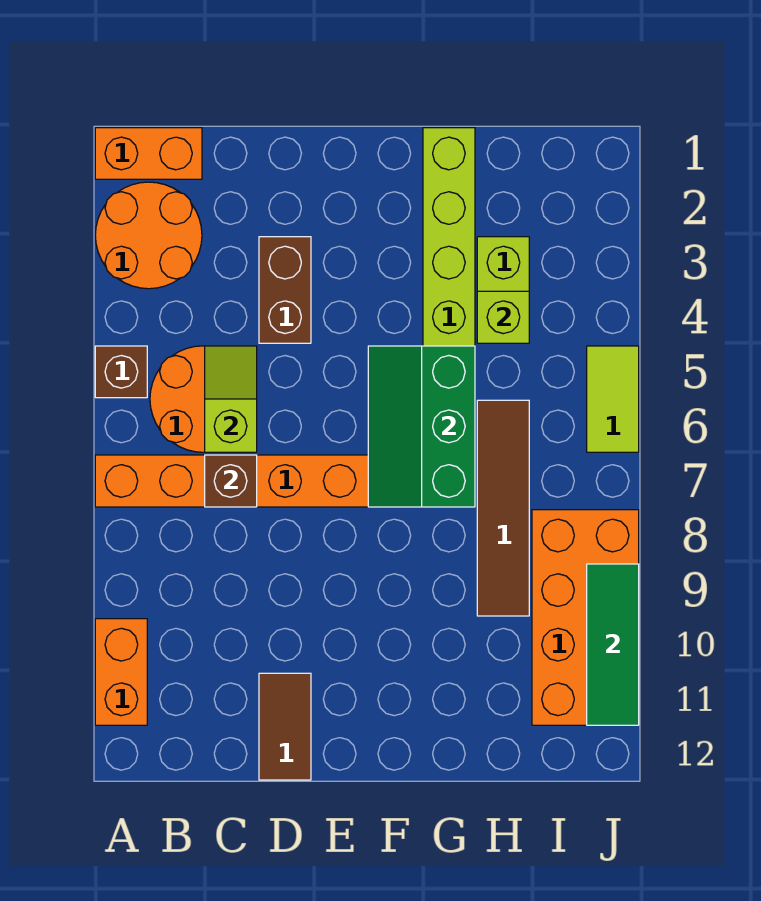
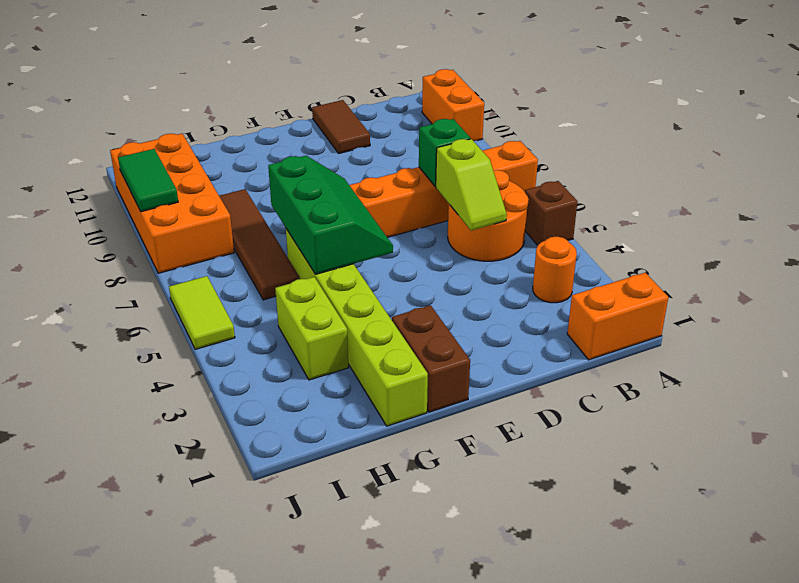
orange 2x2 round brick [95,182,202,289] -> orange 1x1 round brick [533,237,577,303]
brown 1x1 brick [205,455,257,507] -> green 1x1 brick [419,119,471,186]
brown 1x2 brick [259,237,311,343] -> brown 1x2 brick moved to [392,305,470,412]
lime 1x1 brick [477,291,529,343] -> none
green 1x3 tile [587,564,639,725] -> green 1x2 tile [118,149,178,212]

